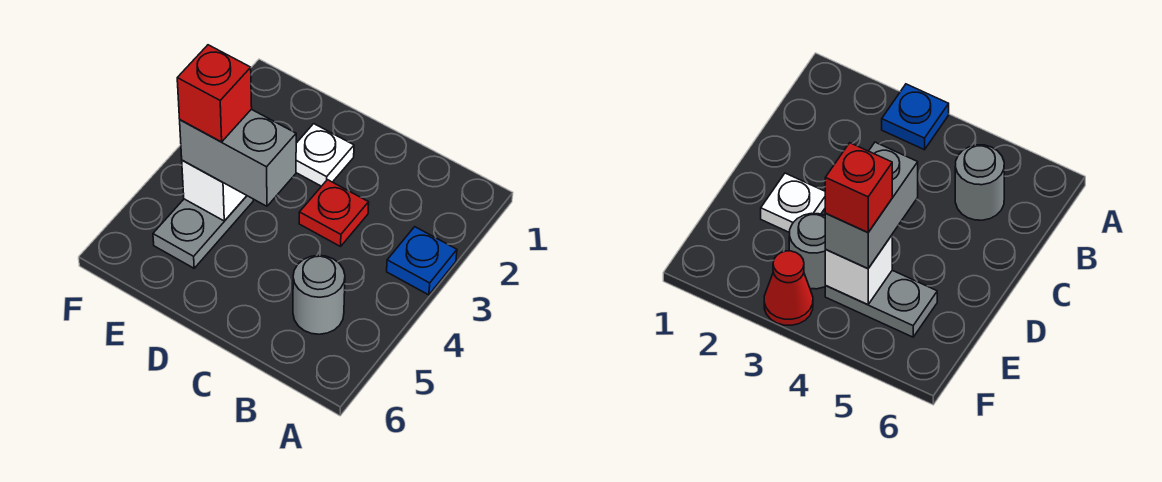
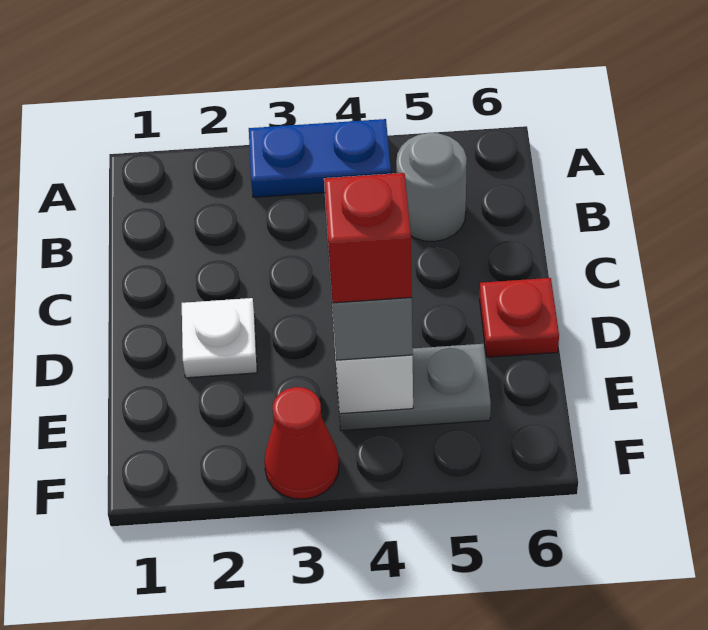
blue 1x1 plate [387,227,457,295] -> blue 1x2 plate [249,119,391,197]
red 1x1 plate [299,180,369,246] -> red 1x1 plate moved to [480,278,559,357]
grey 1x1 round brick [789,213,826,289] -> none

